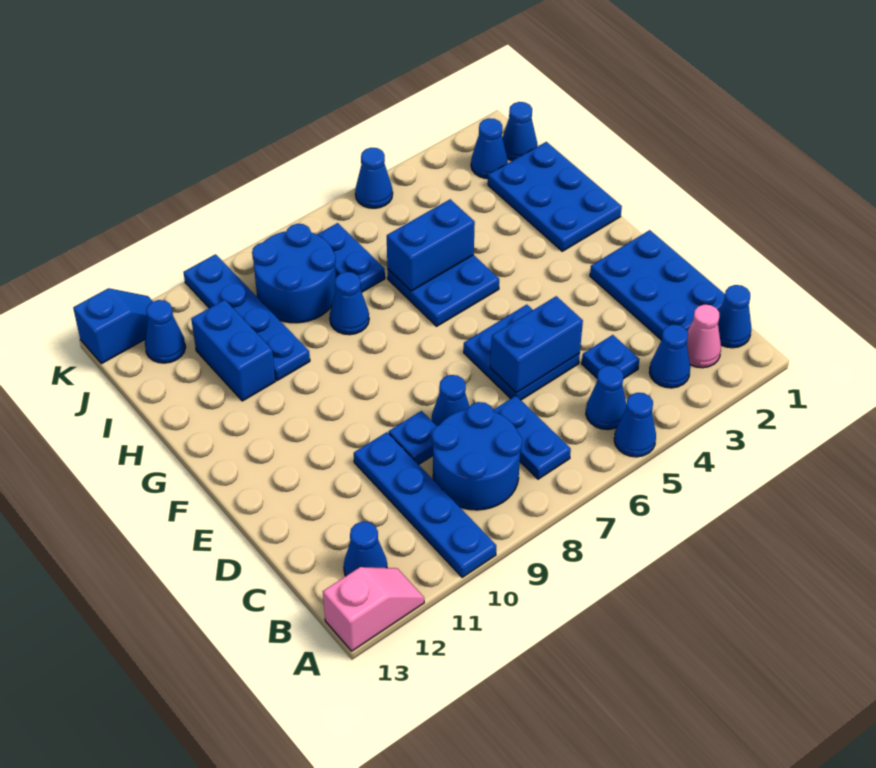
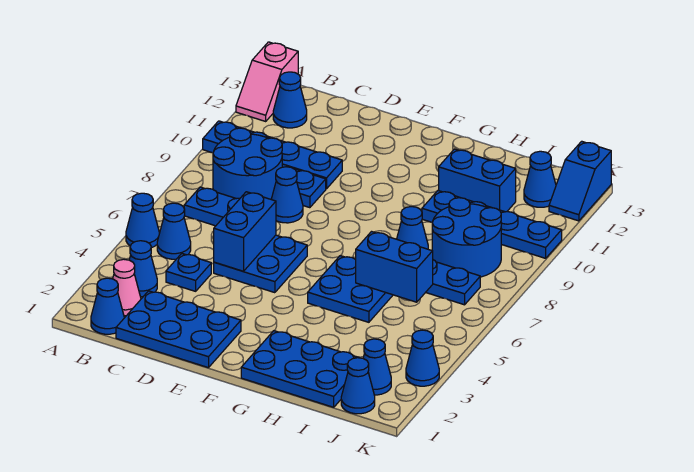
blue 1x2 brick [387,199,475,291] -> blue 1x2 brick turned to [356,232,433,302]
blue 1x1 cone [355,148,393,208] -> blue 1x1 cone moved to [406,330,439,386]

